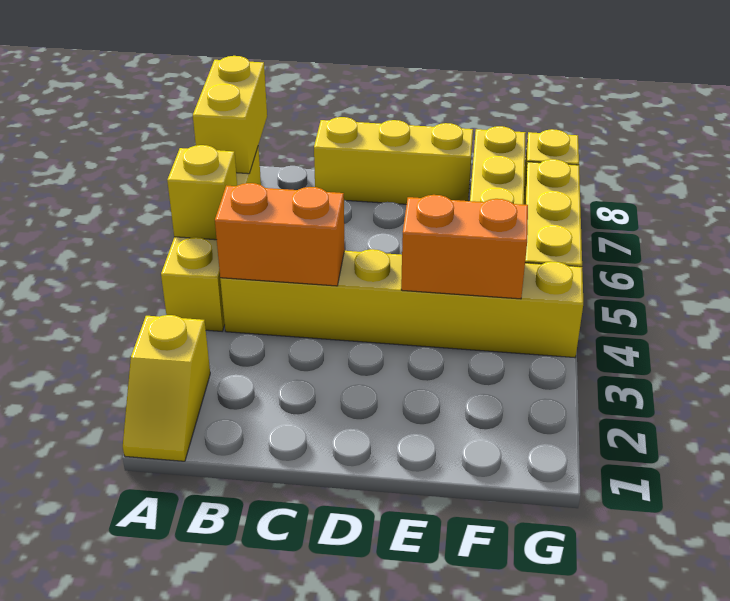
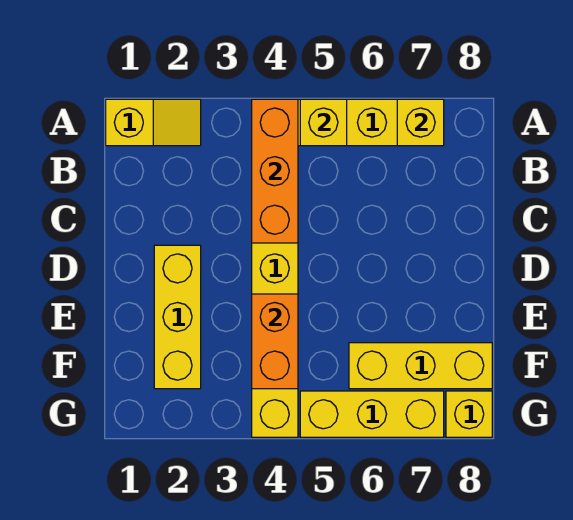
yellow 1x2 slope [123,315,210,461] -> yellow 1x2 slope turned to [106,99,201,146]
yellow 1x2 brick [193,56,267,174] -> yellow 1x1 brick [397,99,444,146]
orange 1x2 brick [215,183,345,286] -> orange 1x3 brick [252,99,298,243]
yellow 1x3 brick [314,117,473,204] -> yellow 1x3 brick moved to [154,245,201,389]

